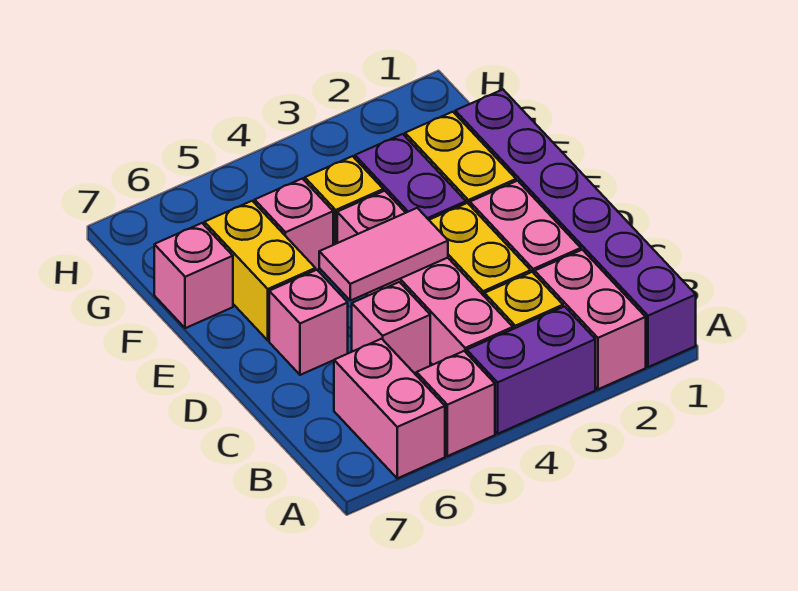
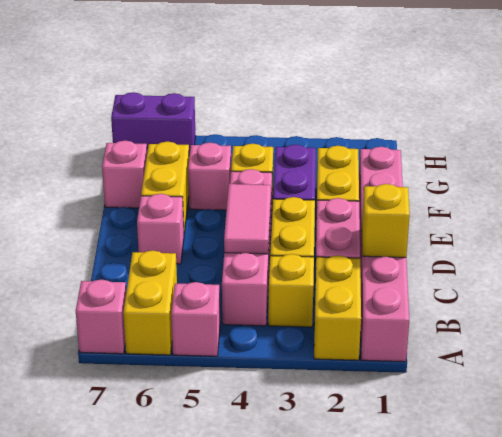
purple 1x6 brick [455,90,696,367] -> pink 1x6 brick [359,147,409,362]
pink 1x2 brick [535,250,646,389] -> yellow 1x2 brick [314,255,361,360]
purple 1x2 brick [467,307,595,434] -> purple 1x2 brick moved to [111,92,196,156]
pink 1x2 brick [334,339,445,478] -> yellow 1x2 brick [123,251,177,355]
none -> yellow 1x1 brick [362,184,410,257]
pink 1x1 brick [352,282,430,373] -> pink 1x1 brick moved to [76,280,126,354]
pink 1x2 tile [319,208,448,301] -> pink 1x2 tile turned to [224,184,271,254]

